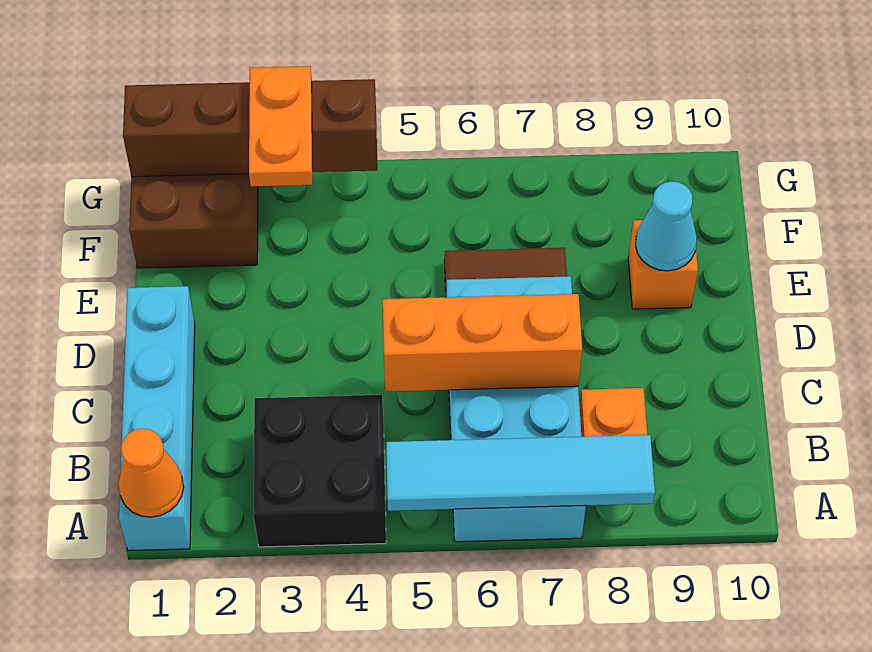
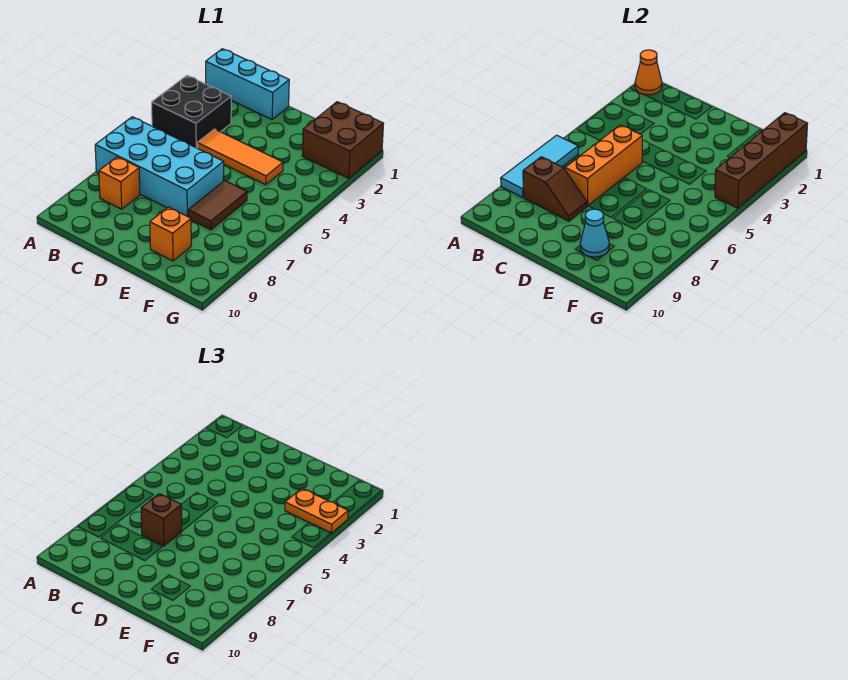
cyan 1x4 brick [119,286,195,551] -> cyan 1x3 brick [206,49,289,119]
cyan 1x4 tile [386,435,655,511] -> cyan 1x3 tile [501,135,578,197]
none -> brown 1x2 slope [523,157,587,221]
none -> orange 1x3 tile [197,129,283,185]
none -> brown 1x1 brick [141,494,182,546]

